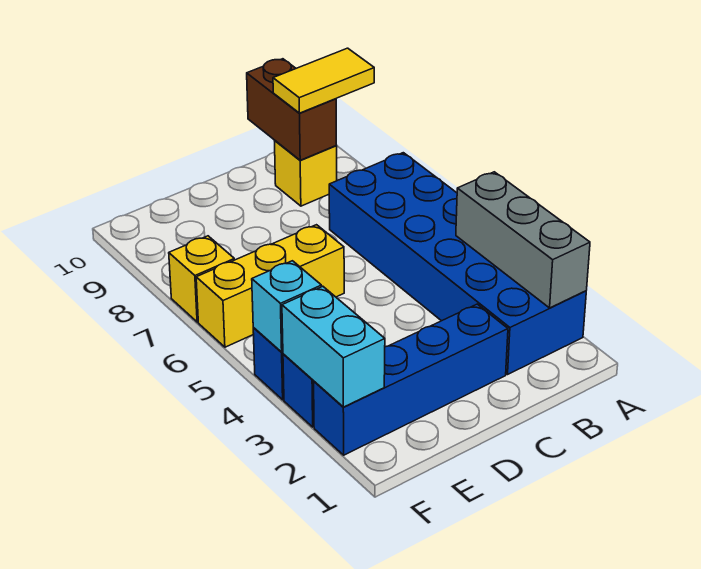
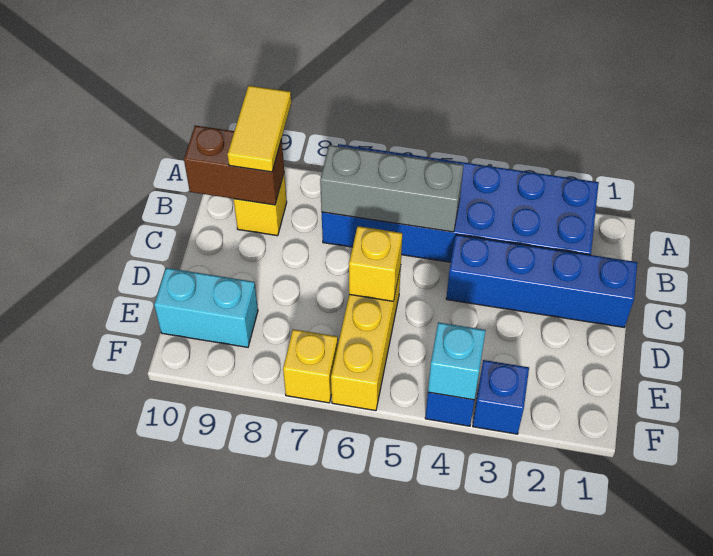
grey 1x3 brick [456,172,590,308] -> grey 1x3 brick moved to [320,145,464,232]
blue 1x4 brick [314,304,508,455] -> blue 1x4 brick turned to [446,235,637,327]
none -> yellow 1x1 brick [349,226,402,301]
cyan 1x2 brick [282,287,385,407] -> cyan 1x2 brick moved to [154,268,258,347]

